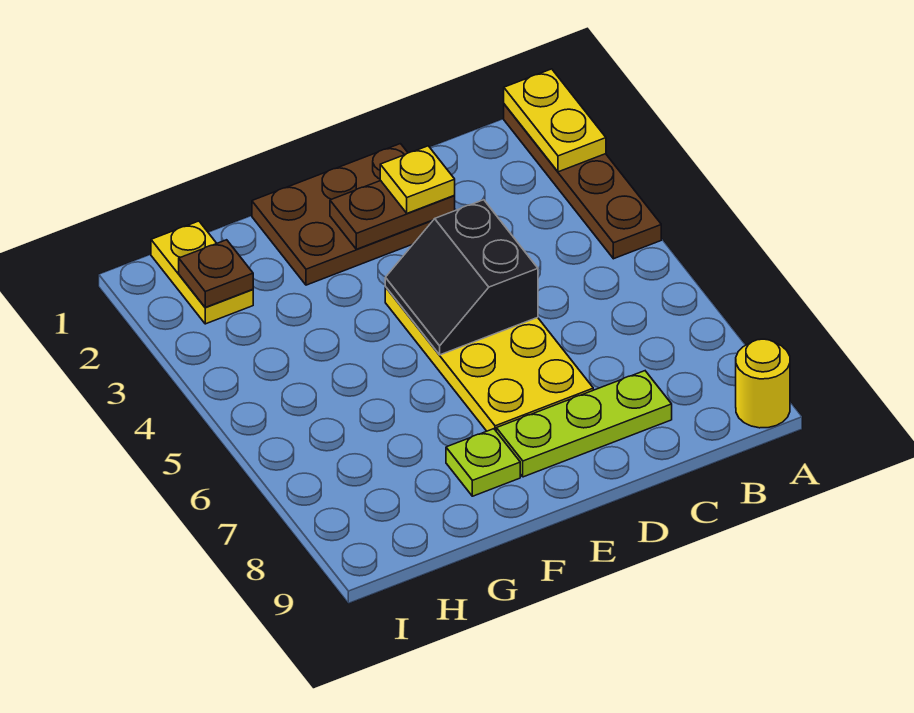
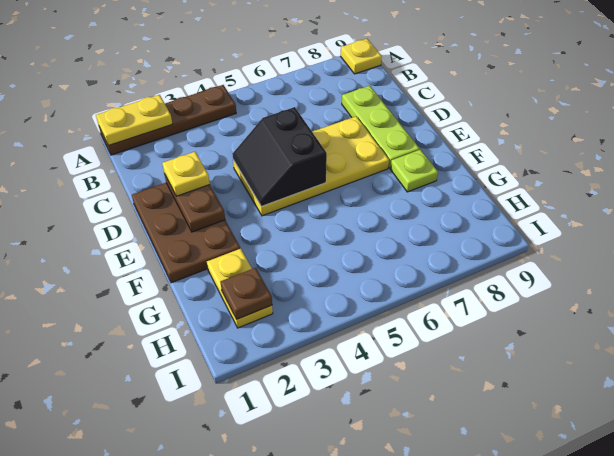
yellow 1x1 round brick [736,339,790,428] -> yellow 1x1 plate [341,39,382,74]
black 2x2 slope [385,200,538,355] -> black 2x2 slope turned to [232,107,327,206]
yellow 1x2 plate [151,221,253,324] -> yellow 1x2 plate turned to [207,248,273,328]

